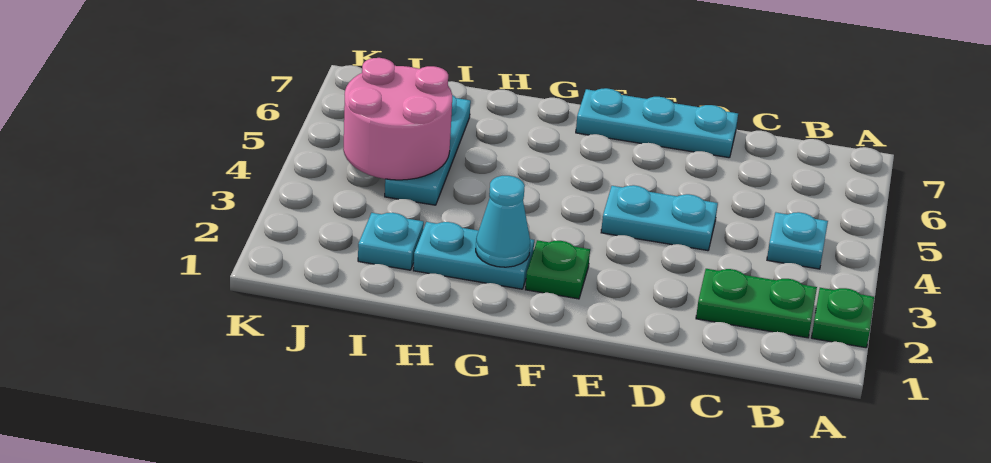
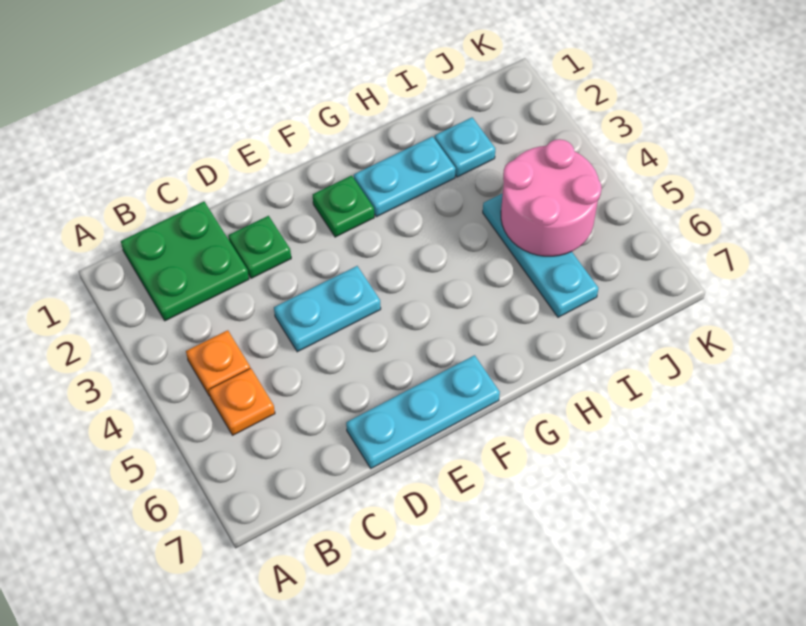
green 1x1 plate [811,288,874,348] -> green 1x1 plate moved to [228,216,291,278]
green 1x2 plate [696,269,817,338] -> green 2x2 plate [121,202,249,321]
cyan 1x1 plate [767,212,828,269] -> orange 1x1 plate [186,330,250,396]
none -> orange 1x1 plate [209,368,275,435]
cyan 1x1 cone [476,176,530,267] -> none

